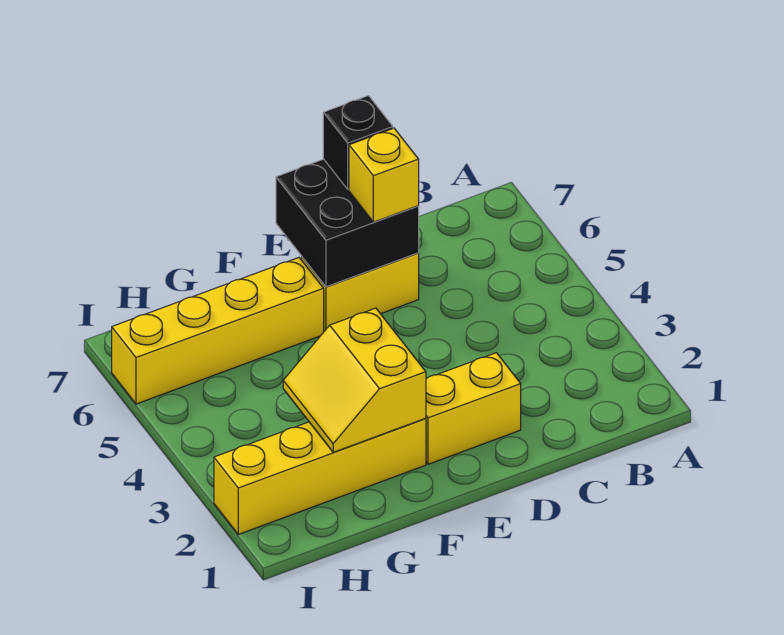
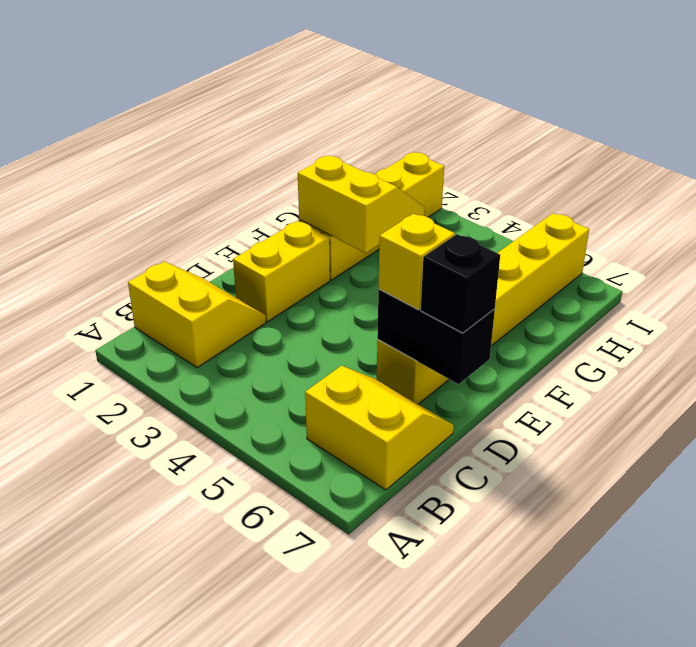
none -> yellow 2x2 slope [128,261,266,368]
none -> yellow 2x2 slope [305,366,454,490]
black 2x2 brick [276,159,419,287] -> black 1x2 brick [377,289,495,384]

